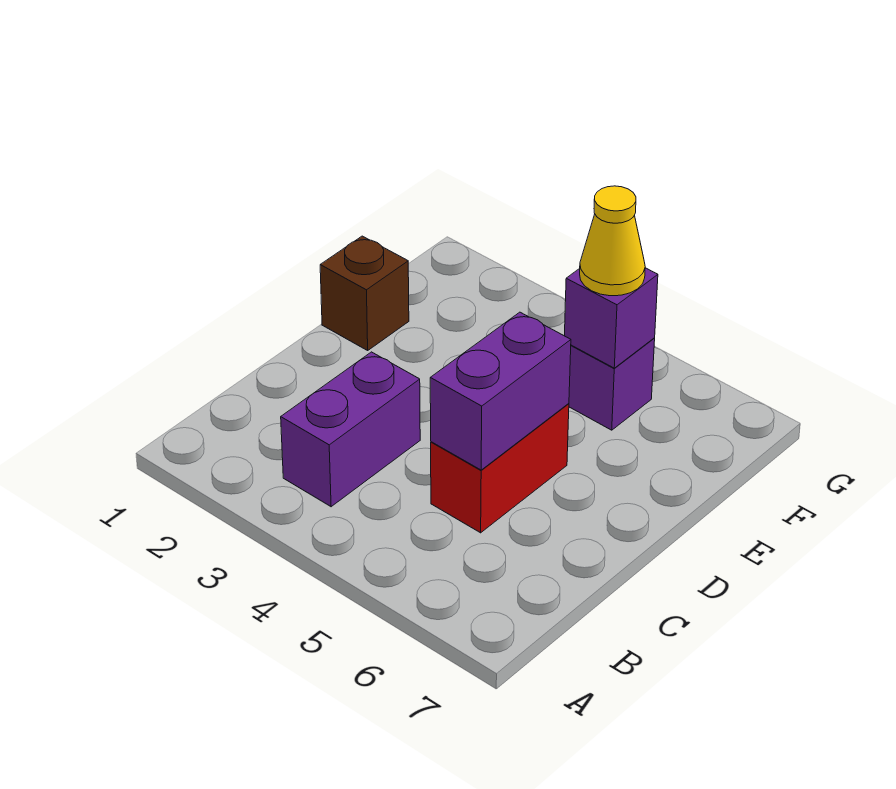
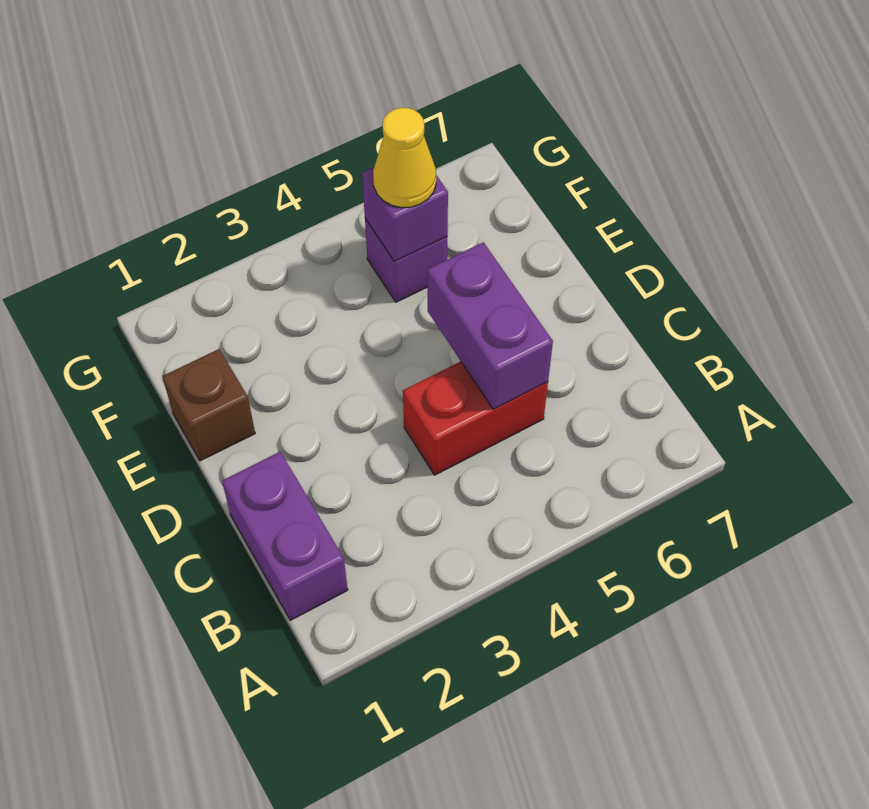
purple 1x2 brick [281,352,420,507] -> purple 1x2 brick moved to [222,452,348,620]
red 1x2 brick [431,404,569,533] -> red 1x2 brick turned to [403,362,548,475]

